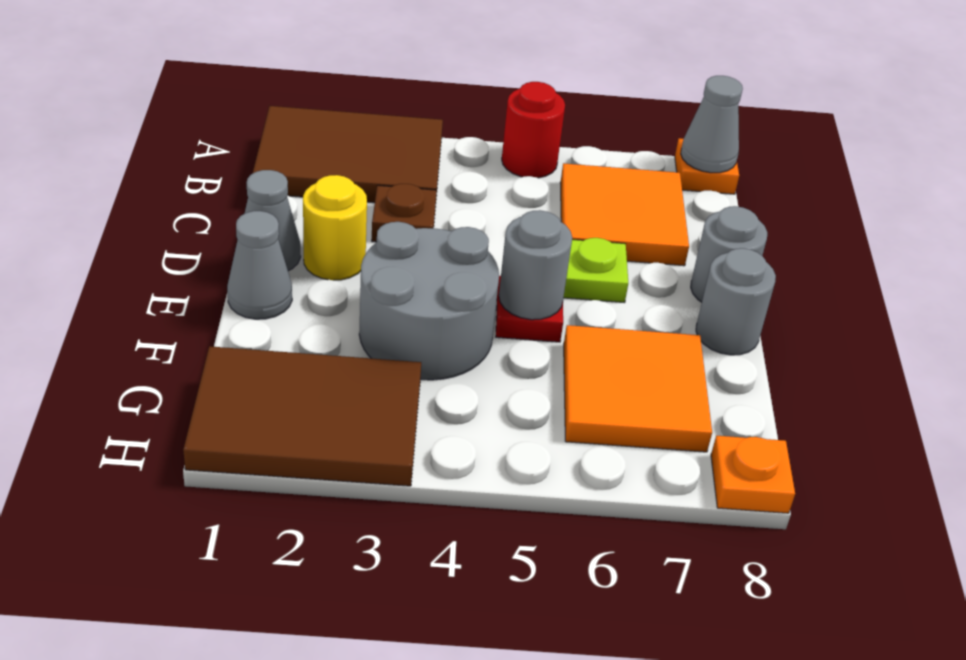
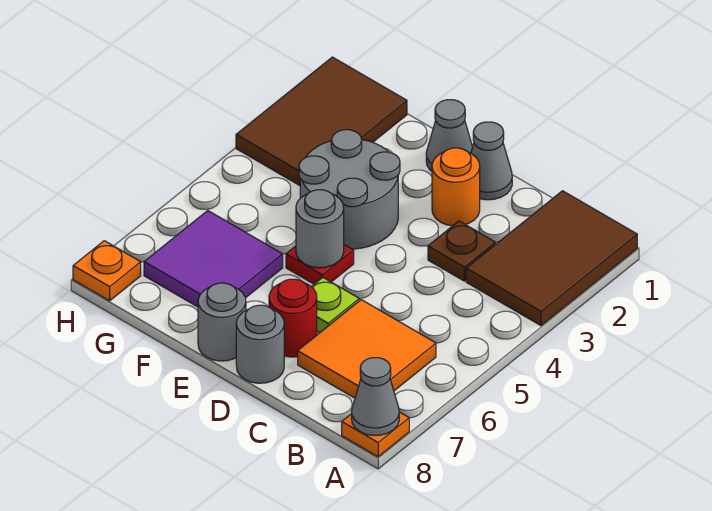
red 1x1 round brick [502,82,565,178] -> red 1x1 round brick moved to [269,279,317,357]
yellow 1x1 round brick [303,175,367,280] -> orange 1x1 round brick [432,148,480,226]
orange 2x2 tile [564,325,712,452] -> purple 2x2 tile [144,211,283,307]

